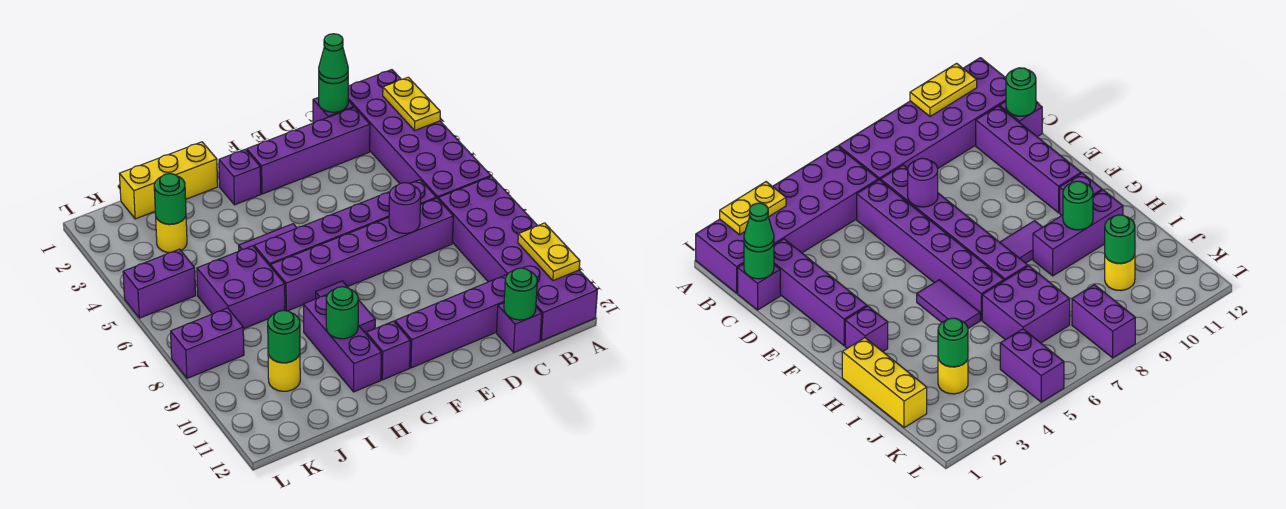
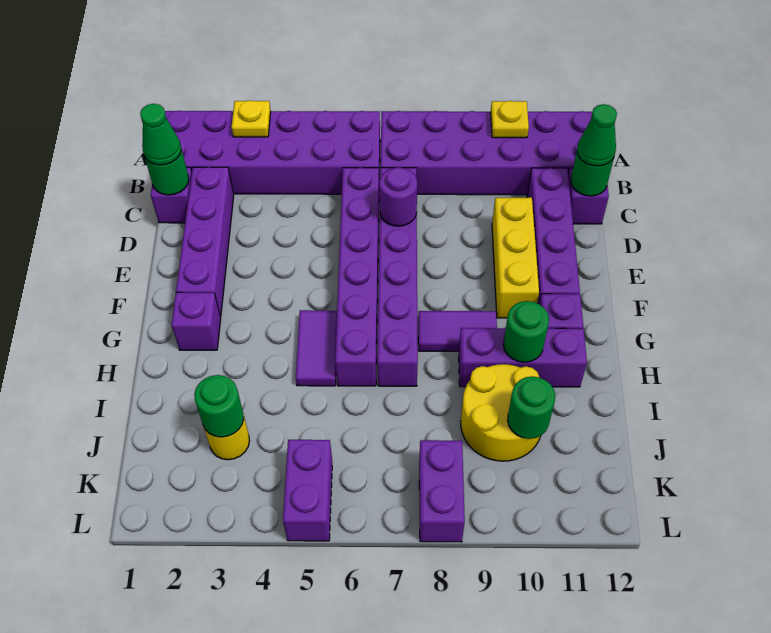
yellow 1x2 plate [383,77,440,130] -> yellow 1x1 plate [232,100,271,137]
yellow 1x2 plate [518,223,580,281] -> yellow 1x1 plate [491,101,529,138]
none -> green 1x1 cone [577,104,617,166]
yellow 1x3 brick [120,142,218,219] -> yellow 1x3 brick moved to [492,198,539,318]
purple 2x2 brick [197,246,285,329] -> none
yellow 1x1 round brick [268,354,300,391] -> yellow 2x2 round brick [461,364,540,461]

